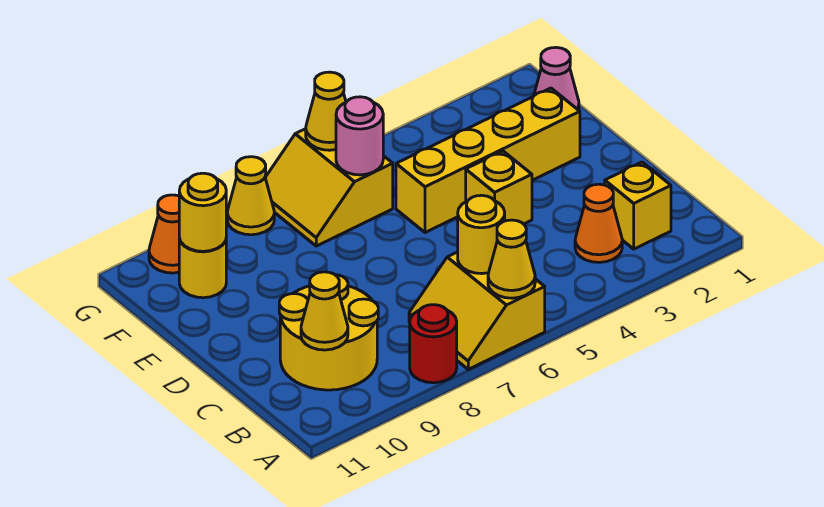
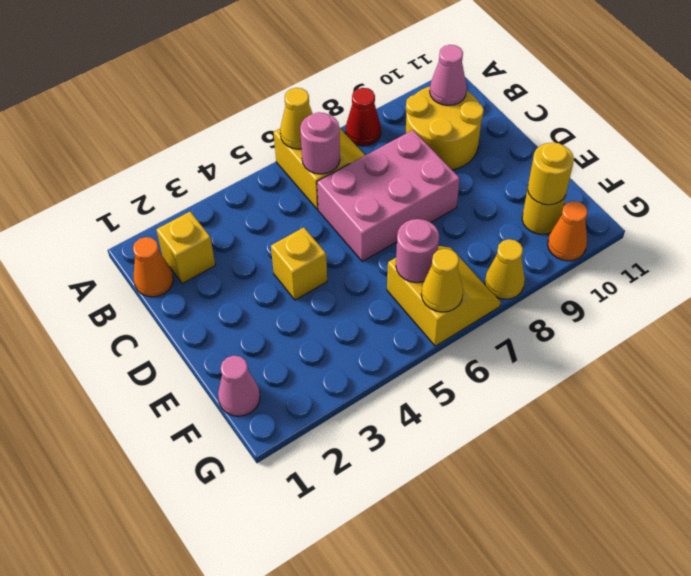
red 1x1 round brick [410,305,457,383] -> red 1x1 cone [346,88,381,146]
orange 1x1 cone [575,184,622,262] -> orange 1x1 cone moved to [133,237,173,297]
yellow 1x1 round brick [458,195,505,274] -> pink 1x1 round brick [300,112,340,174]
yellow 1x1 cone [301,272,348,350] -> pink 1x1 cone [430,45,467,105]
none -> pink 2x3 brick [317,130,460,262]
yellow 1x4 brick [396,88,580,233] -> none

